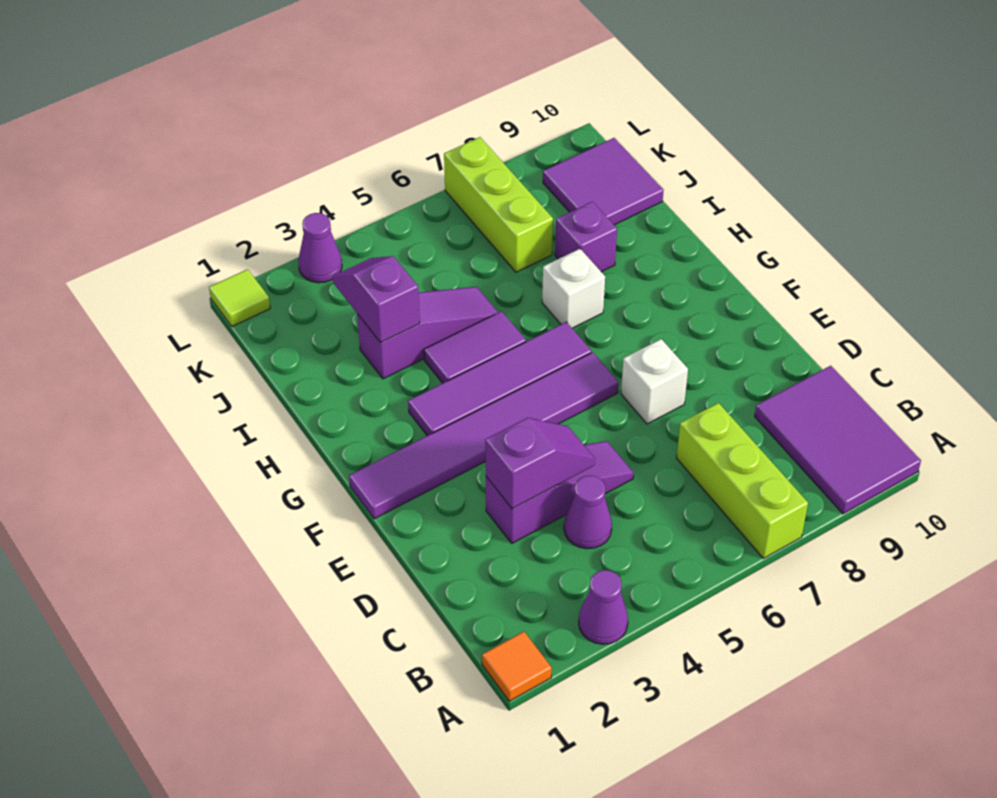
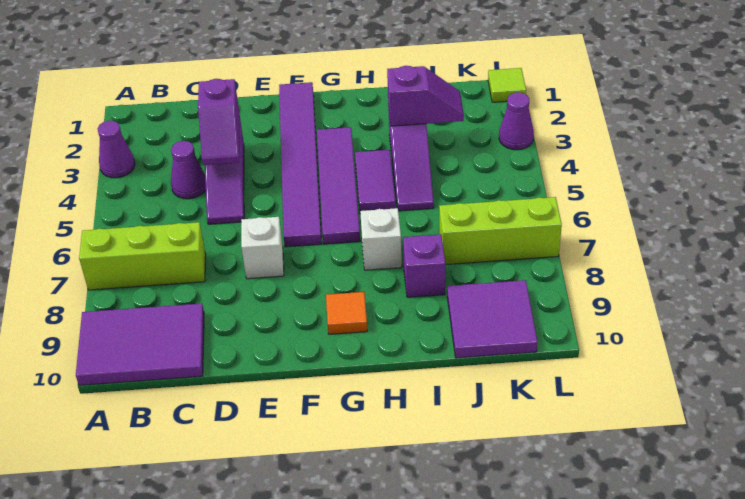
orange 1x1 tile [482,632,552,701] -> orange 1x1 tile moved to [326,292,367,334]

